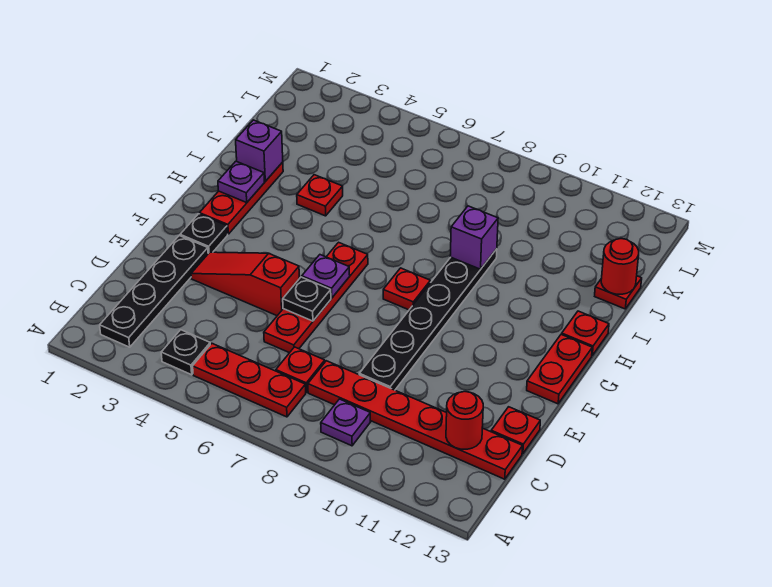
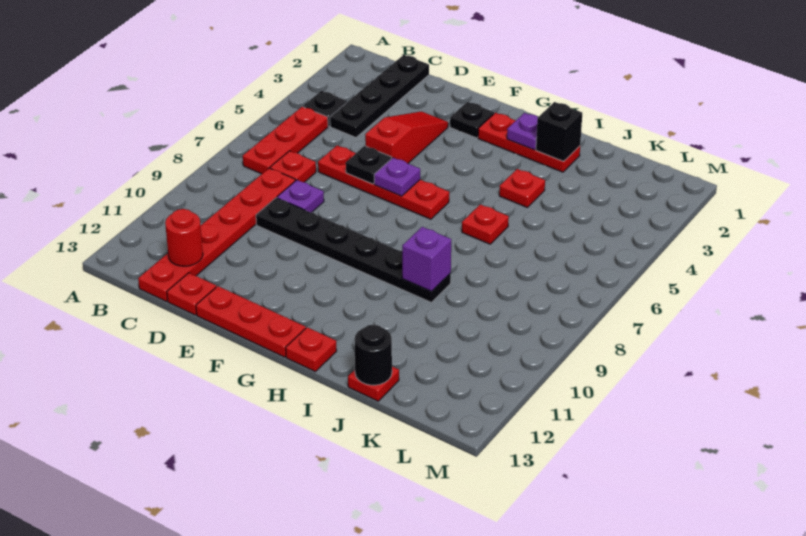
black 1x4 plate [100,236,208,347] -> black 1x4 plate turned to [330,55,429,137]
purple 1x1 plate [321,399,370,446] -> purple 1x1 plate moved to [277,180,324,212]
red 1x2 plate [527,334,592,404] -> red 1x3 plate [196,286,306,357]
red 1x1 plate [383,268,430,310] -> red 1x1 plate moved to [462,204,509,244]
purple 1x1 brick [236,120,283,181] -> black 1x1 brick [536,102,582,161]
red 1x1 round brick [601,239,639,294] -> black 1x1 round brick [355,325,392,385]

